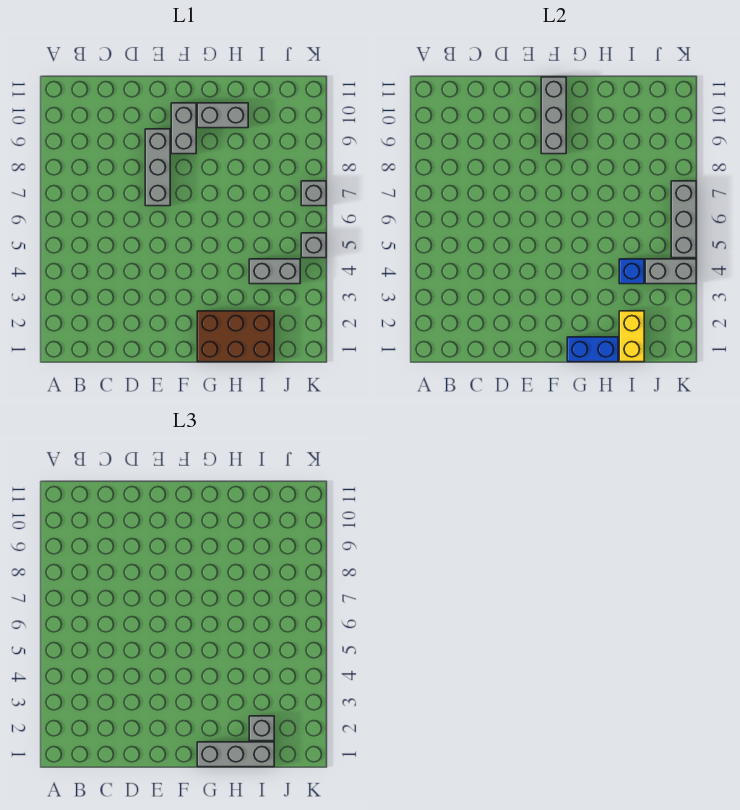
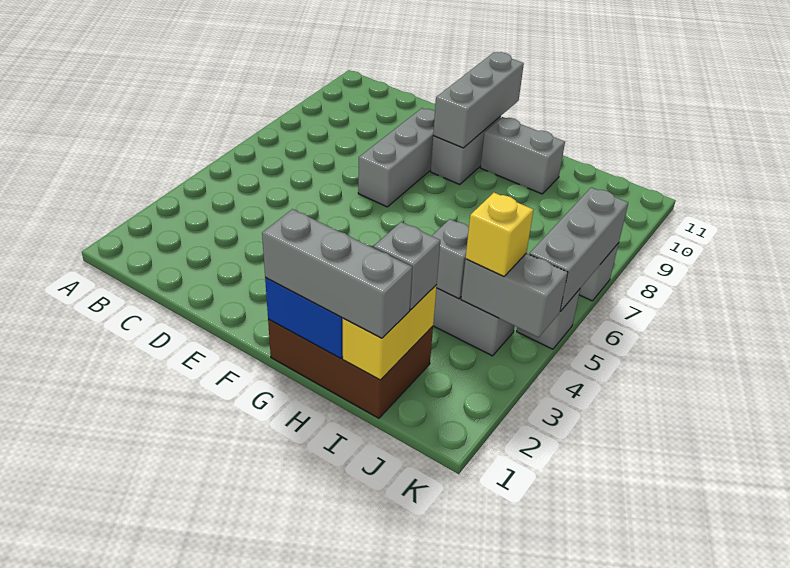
blue 1x1 brick [619,259,644,284] -> grey 1x1 brick [432,219,469,299]
none -> yellow 1x1 brick [466,193,533,276]

